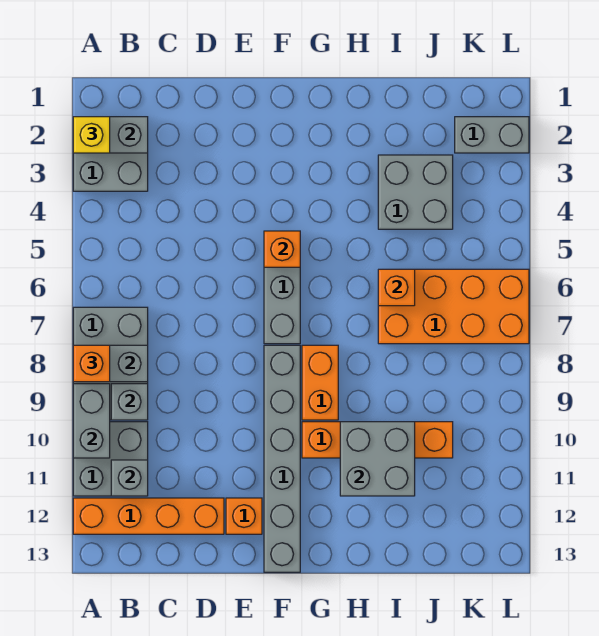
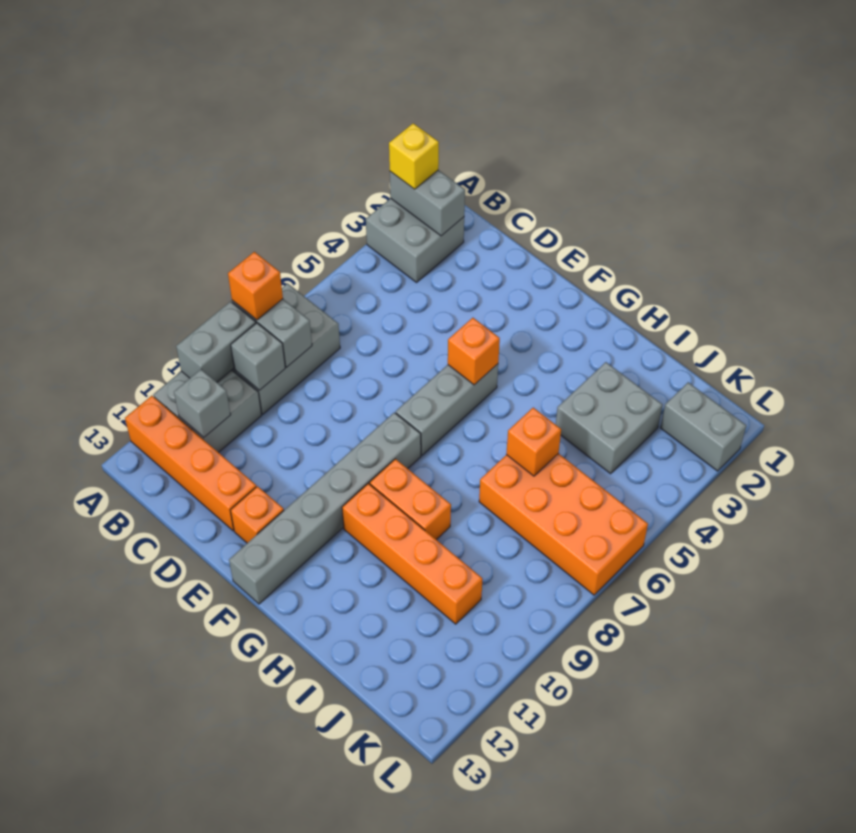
orange 1x2 brick [302,345,338,420] -> orange 1x2 brick turned to [370,459,451,540]
grey 2x2 brick [340,422,415,496] -> none

